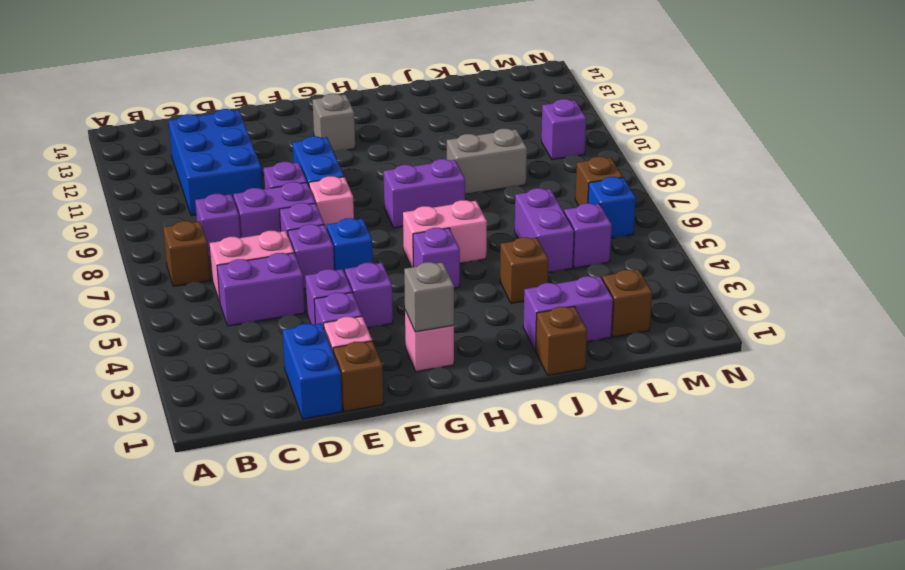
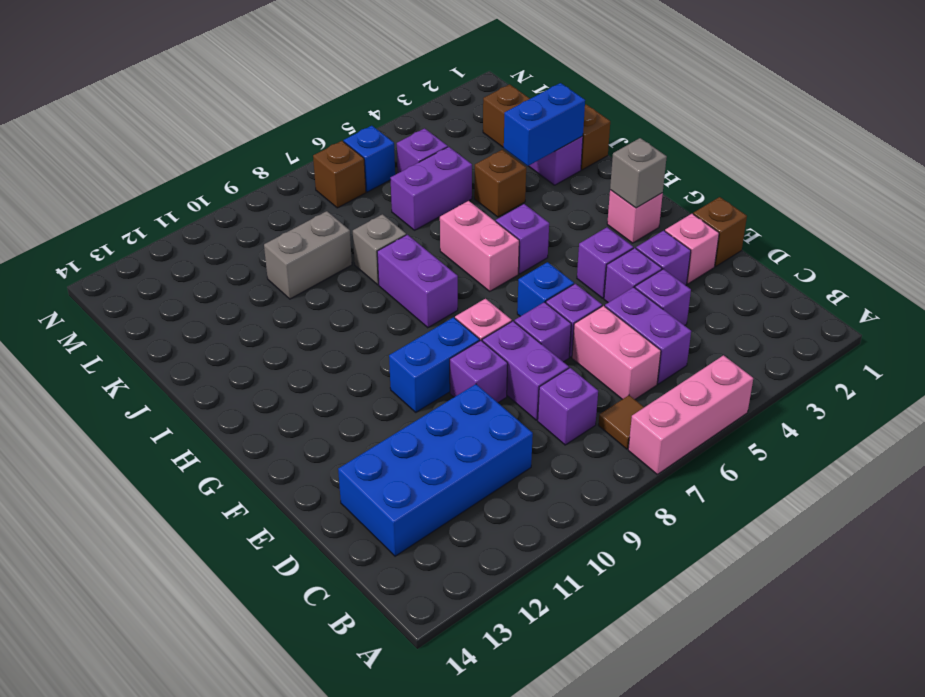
none -> pink 1x3 brick [628,355,753,474]
brown 1x1 brick [163,221,210,286] -> brown 1x1 tile [598,395,644,449]
blue 2x3 brick [169,109,263,216] -> blue 2x4 brick [338,384,533,556]
blue 1x2 brick [283,323,342,419] -> blue 1x2 brick moved to [504,83,585,166]
grey 1x1 brick [312,94,355,152] -> grey 1x1 brick moved to [353,214,406,285]
grey 1x2 brick [447,129,527,194] -> grey 1x2 brick turned to [264,211,352,299]
purple 1x1 brick [541,99,586,160] -> purple 1x1 brick moved to [635,269,691,326]

